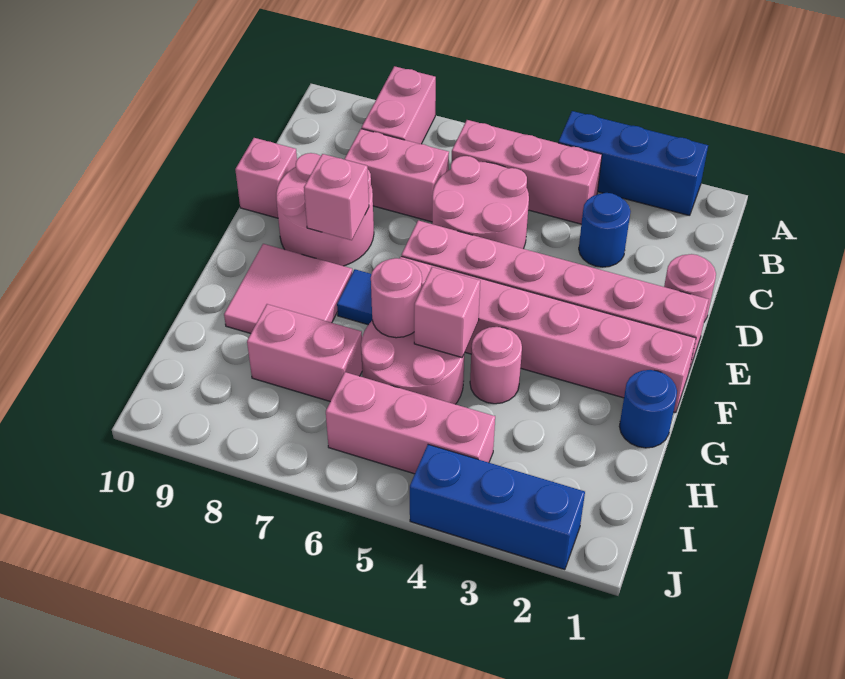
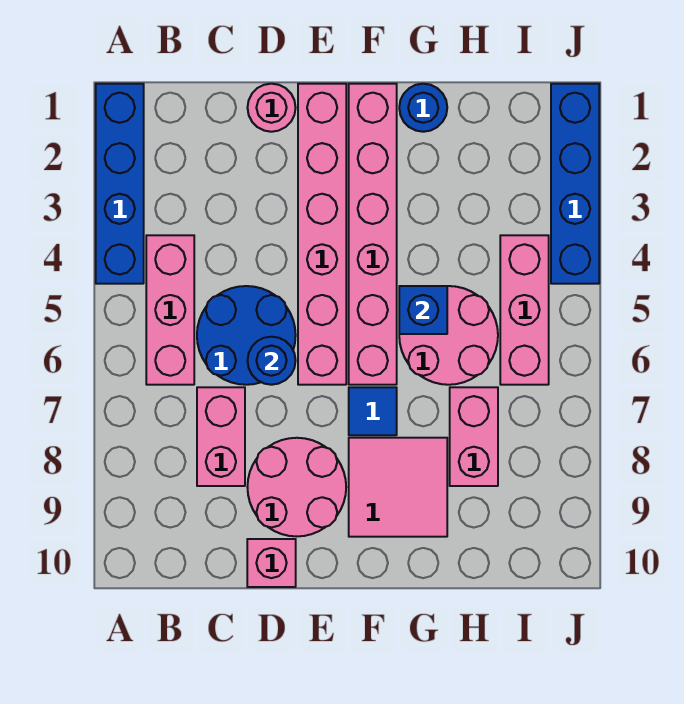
blue 1x3 brick [559,111,708,216] -> blue 1x4 brick [96,84,144,284]
pink 1x2 brick [362,66,436,144] -> none
blue 1x1 round brick [579,193,631,267] -> blue 1x1 round brick moved to [247,337,296,385]
pink 2x2 round brick [432,156,529,249] -> blue 2x2 round brick [197,286,296,385]
pink 1x1 brick [304,154,369,240] -> none
pink 1x1 round brick [470,327,522,404] -> none
pink 1x1 brick [414,267,480,357] -> blue 1x1 brick [399,286,447,334]
pink 1x1 round brick [371,258,422,338] -> none
blue 1x3 brick [410,445,585,570] -> blue 1x4 brick [551,84,599,284]

